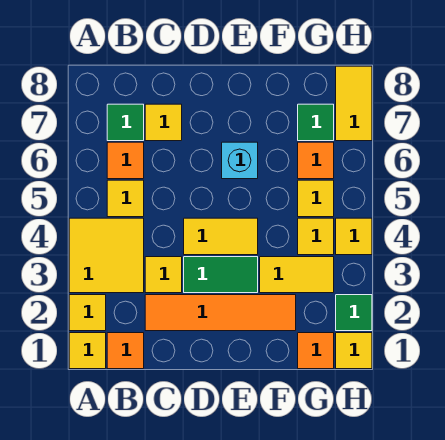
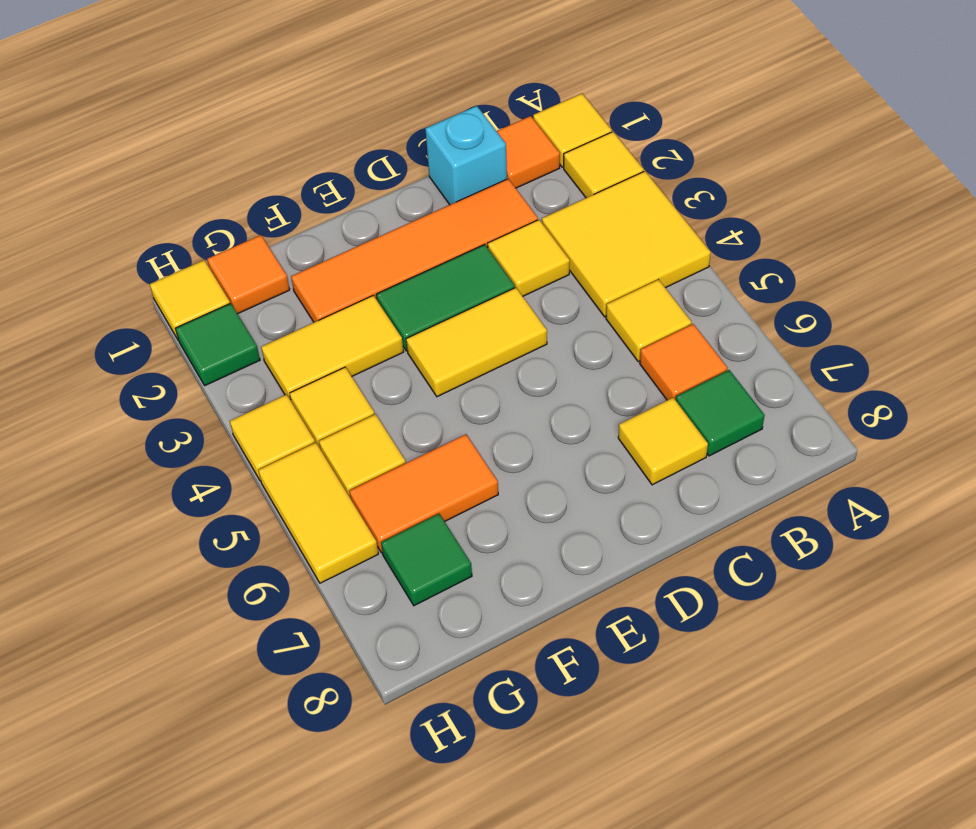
cyan 1x1 brick [222,142,258,179] -> cyan 1x1 brick moved to [425,106,507,205]
orange 1x1 tile [298,142,334,179] -> orange 1x2 tile [350,434,498,553]
yellow 1x2 tile [336,66,372,141] -> yellow 1x2 tile moved to [258,443,378,583]

